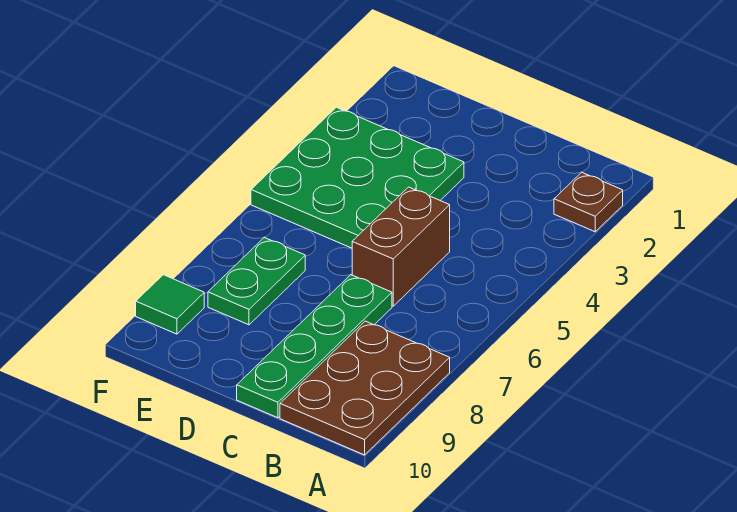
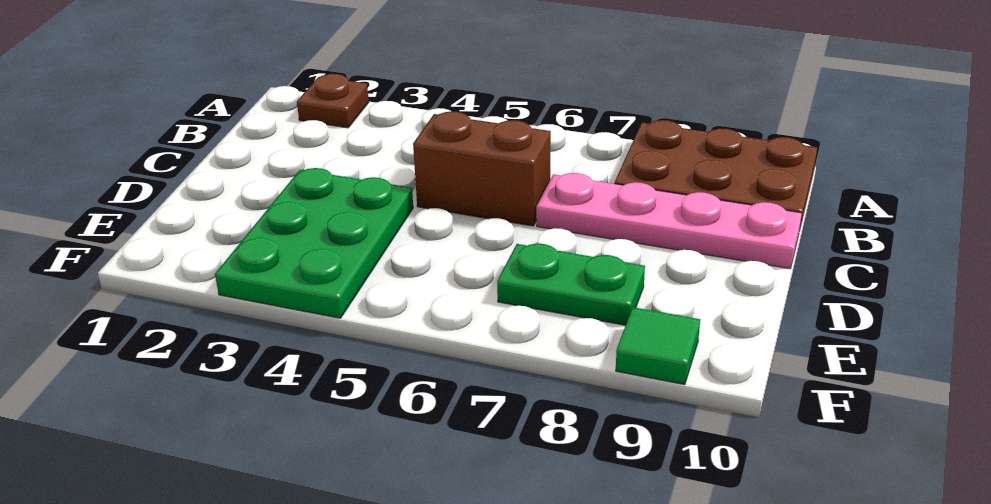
green 1x4 plate [237,275,392,418] -> pink 1x4 plate [536,173,802,269]
green 3x3 plate [251,107,464,248] -> green 2x3 plate [215,168,413,318]

